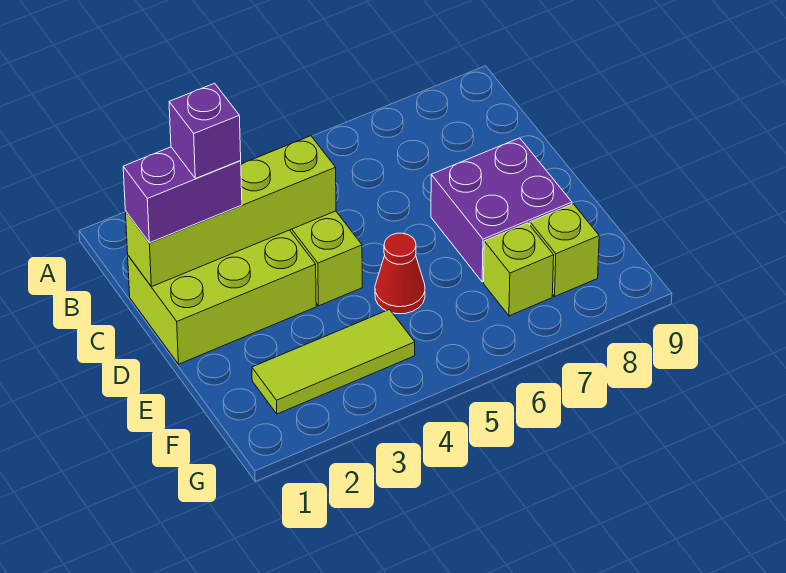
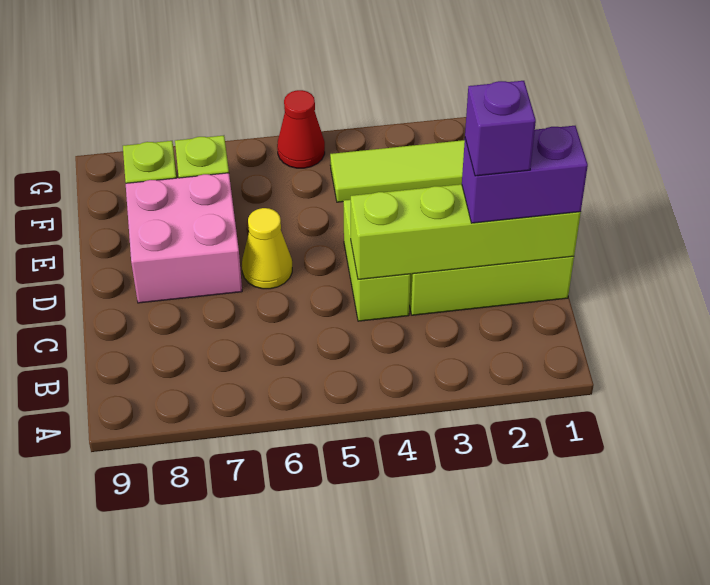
none -> yellow 1x1 cone [242,208,292,289]
purple 2x2 brick [431,138,572,282] -> pink 2x2 brick [126,173,242,303]
red 1x1 cone [375,233,425,314] -> red 1x1 cone moved to [277,90,325,168]

